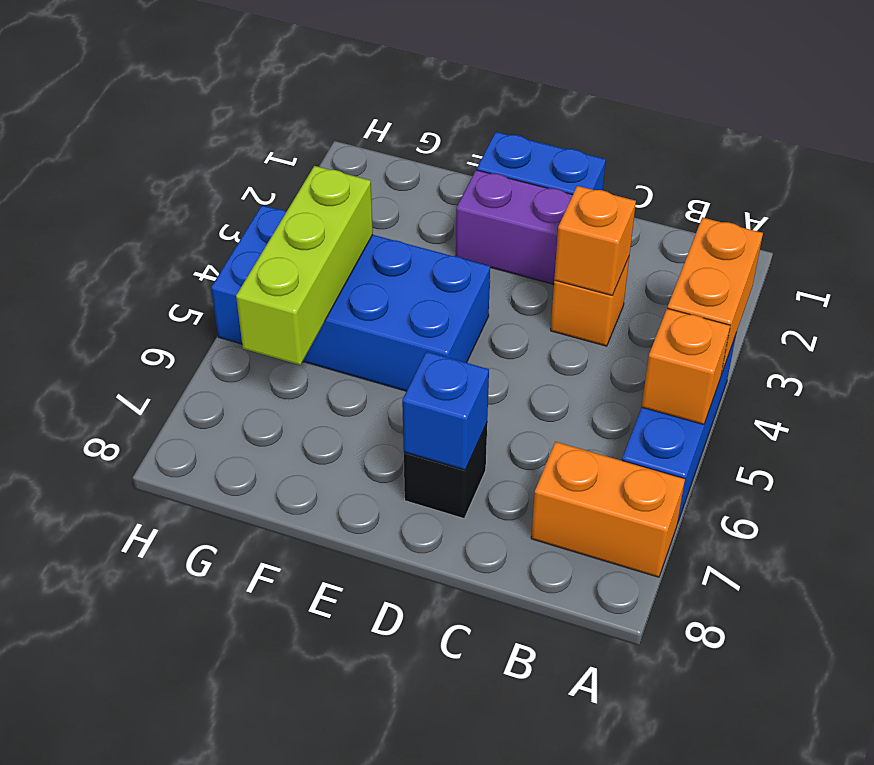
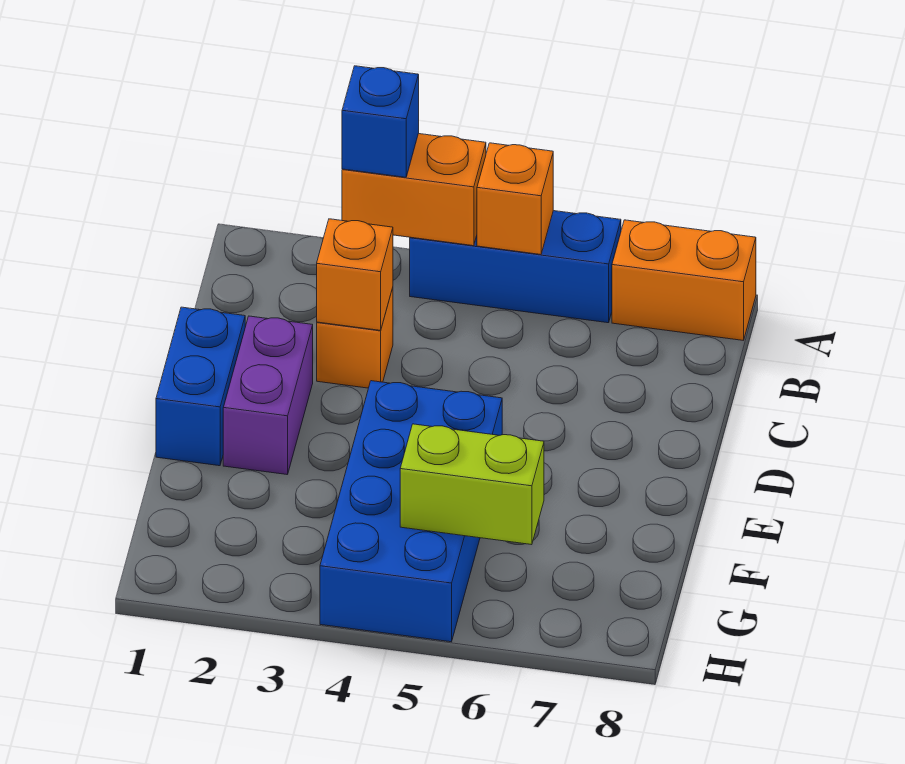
orange 1x2 brick [531,442,685,577] -> orange 1x2 brick turned to [612,220,756,340]
black 1x1 brick [404,423,487,518] -> none
blue 1x1 brick [402,352,489,470] -> blue 1x1 brick moved to [342,66,419,177]
lime 1x3 brick [236,166,373,365] -> lime 1x2 brick [400,424,544,545]

